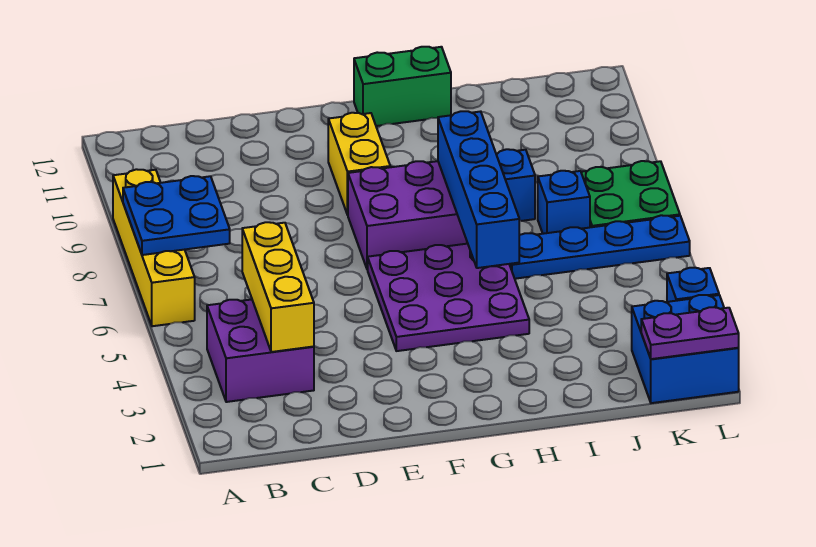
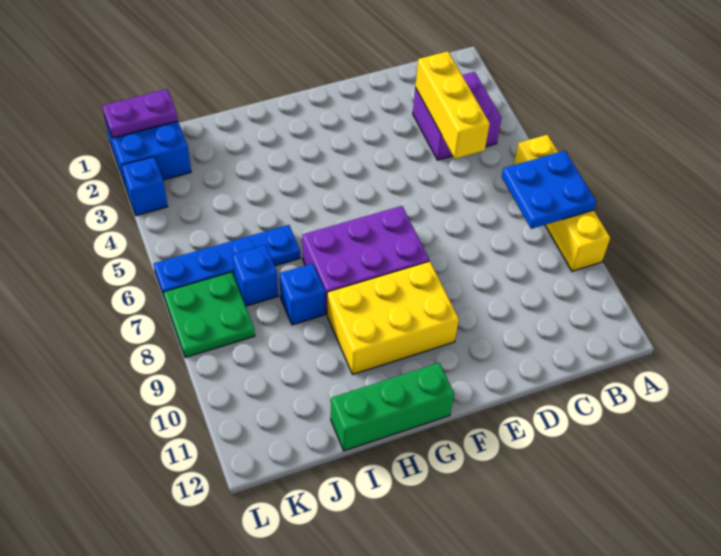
purple 3x3 plate [368,244,529,351] -> none
yellow 1x2 brick [328,113,390,215] -> yellow 2x3 brick [327,261,459,374]
green 1x2 brick [354,47,451,126] -> green 1x3 brick [331,363,454,451]
blue 1x4 brick [438,111,519,268] -> none

